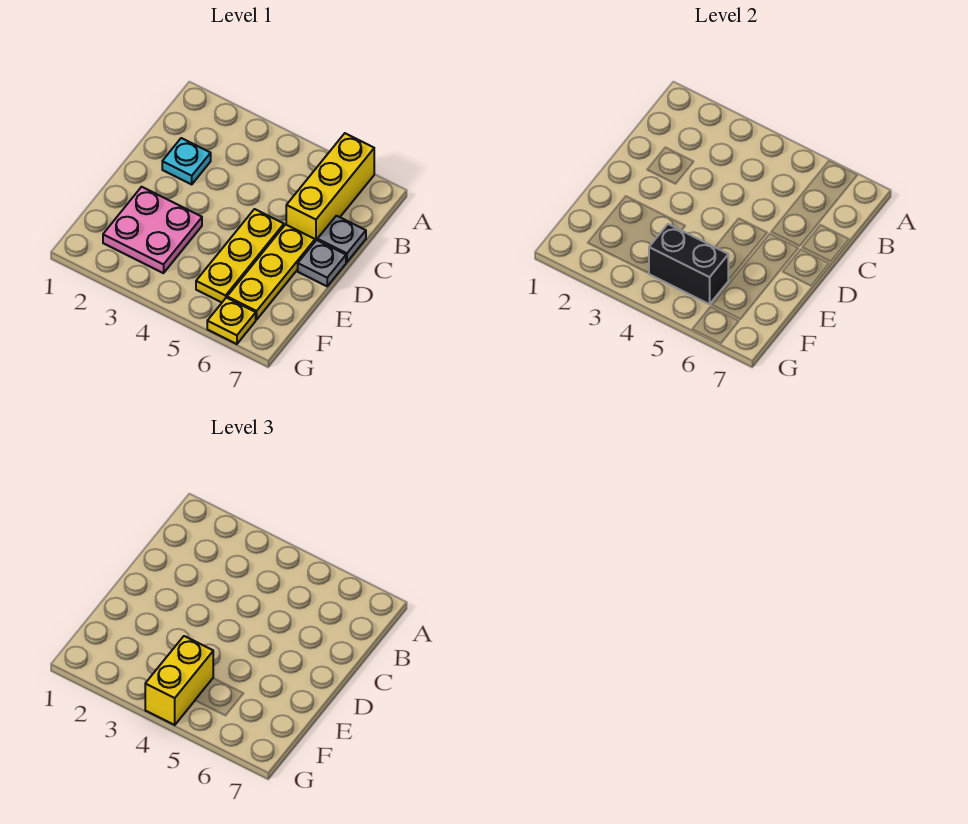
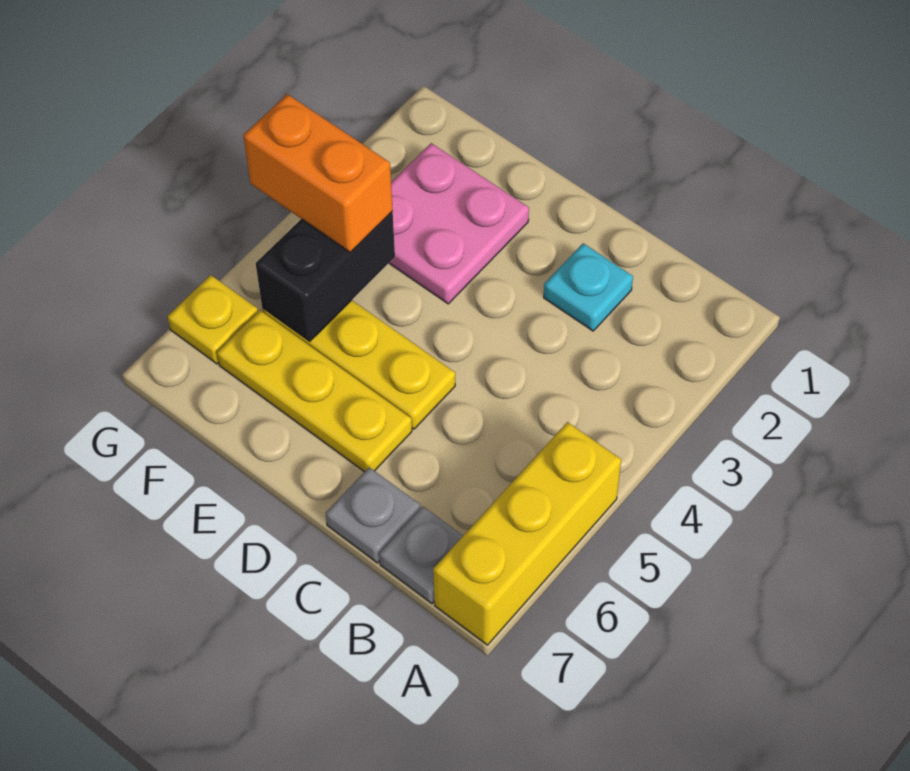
yellow 1x3 brick [286,133,374,241] -> yellow 1x3 brick turned to [433,422,621,645]
grey 1x1 plate [298,240,346,286] -> grey 1x1 plate moved to [379,507,463,604]
yellow 1x2 brick [145,636,213,725] -> orange 1x2 brick [243,94,393,252]

